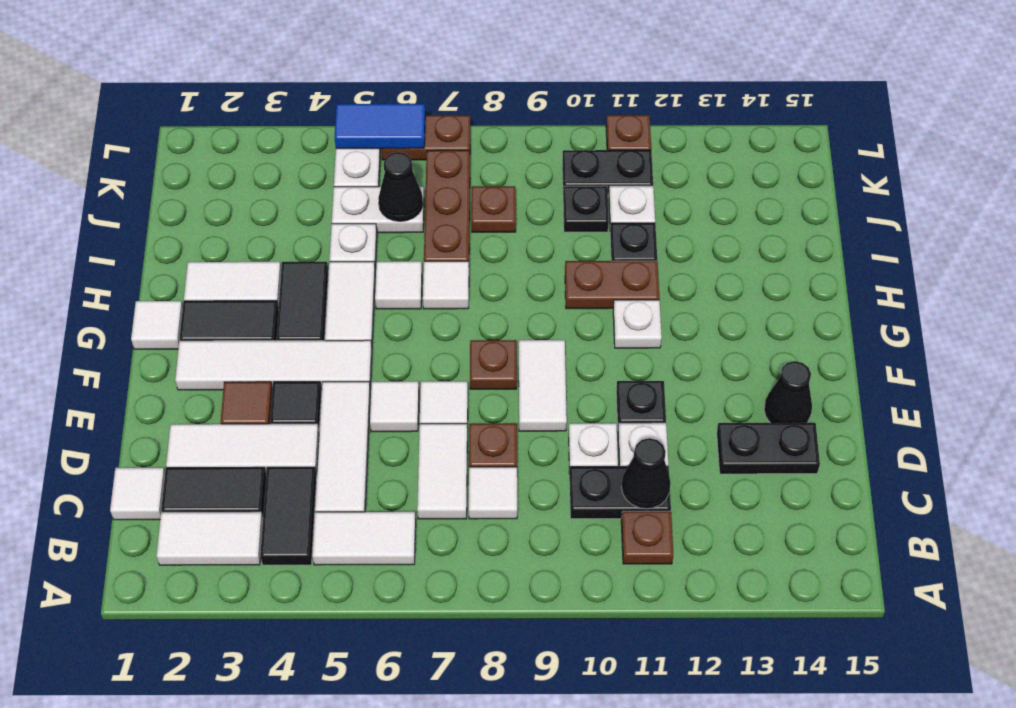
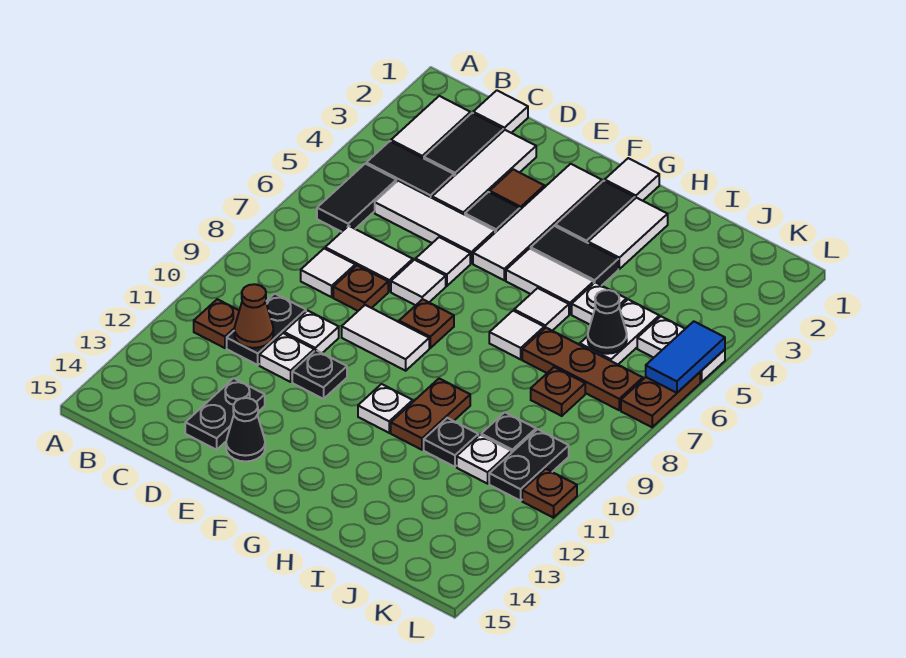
white 1x2 tile [312,512,416,565] -> black 1x2 tile [317,164,396,232]
black 1x1 cone [621,438,671,509] -> brown 1x1 cone [234,284,273,348]

